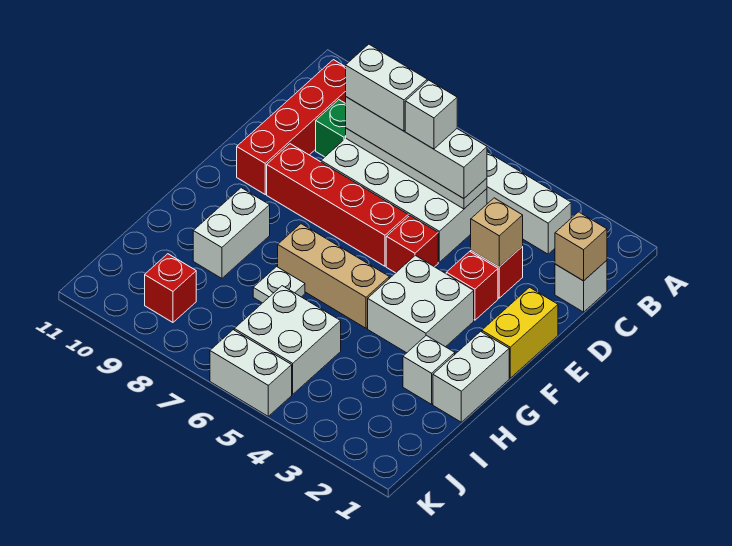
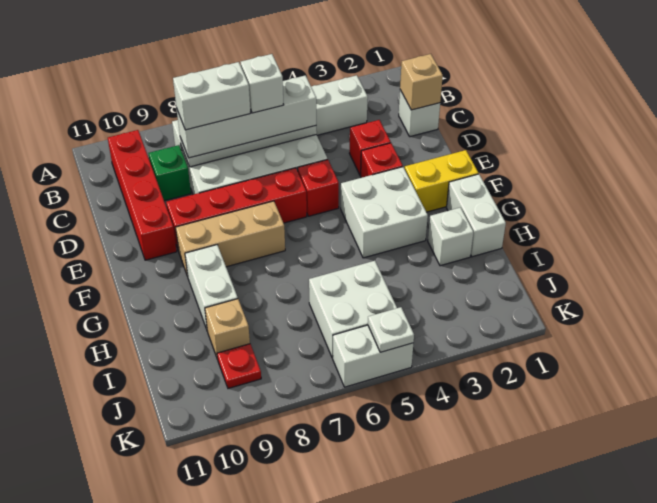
tan 1x1 brick [471,198,523,267] -> tan 1x1 brick moved to [205,299,250,359]
yellow 1x2 brick [482,287,558,378] -> yellow 1x2 brick turned to [405,150,478,212]
tan 1x3 brick [278,224,389,328] -> tan 1x3 brick moved to [175,201,285,275]
white 1x1 plate [253,267,305,303] -> white 1x1 plate moved to [368,307,414,352]
red 1x1 brick [145,254,196,322] -> red 1x1 plate [217,344,261,389]

